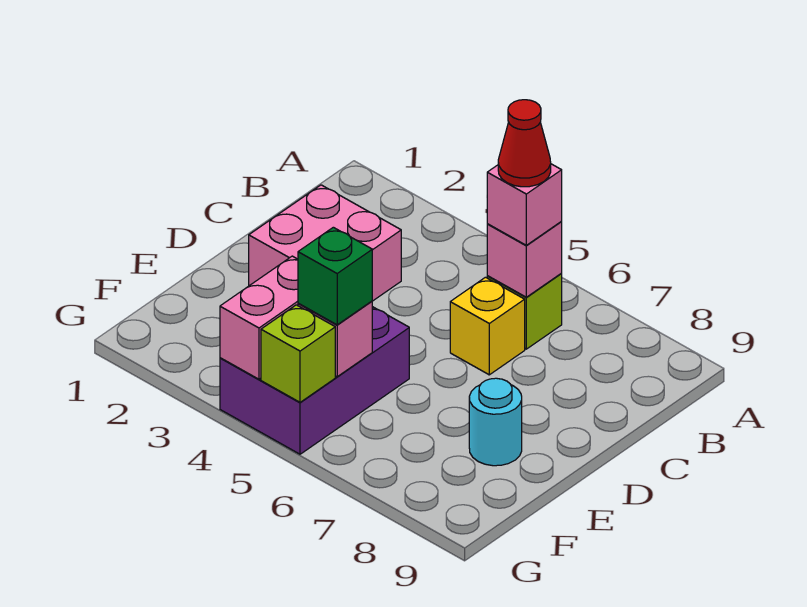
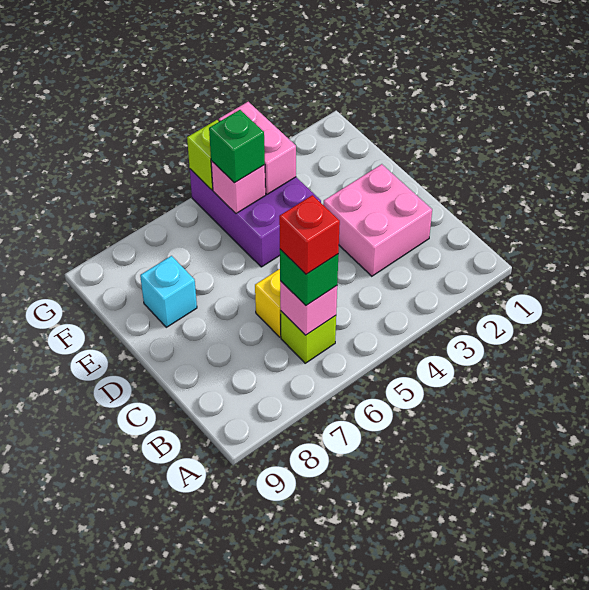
pink 1x1 brick [487,164,562,245] -> green 1x1 brick [280,249,338,305]
red 1x1 cone [498,100,551,187] -> red 1x1 brick [279,195,340,274]
cyan 1x1 round brick [469,378,522,466] -> cyan 1x1 brick [140,256,197,327]

